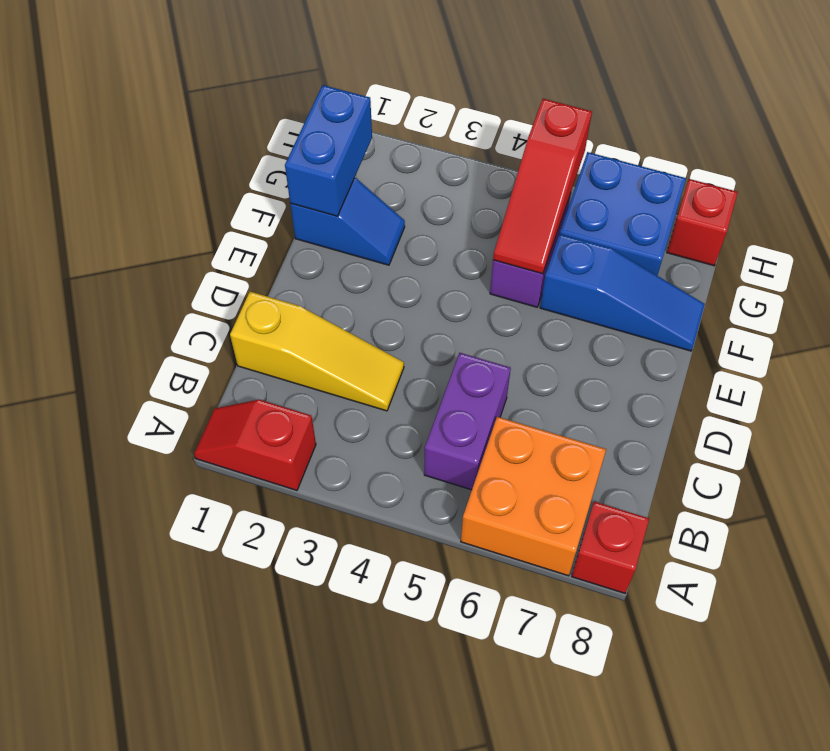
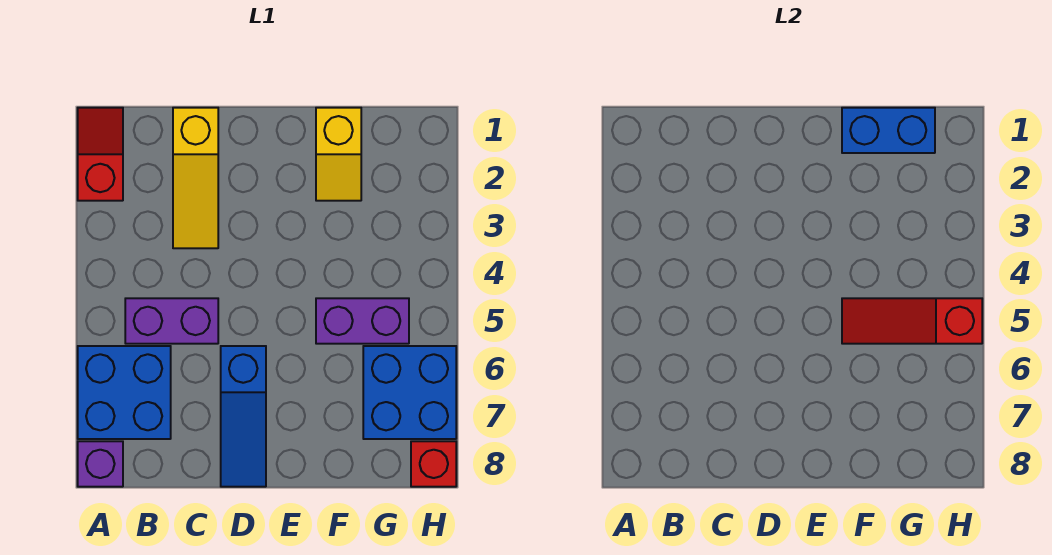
orange 2x2 brick [461,417,606,576] -> blue 2x2 brick [78,346,171,439]
red 1x1 brick [572,502,649,593] -> purple 1x1 brick [78,441,123,487]
blue 1x2 slope [290,178,405,265] -> yellow 1x2 slope [316,108,361,201]
blue 1x3 slope [540,234,705,351] -> blue 1x3 slope moved to [221,346,266,487]

